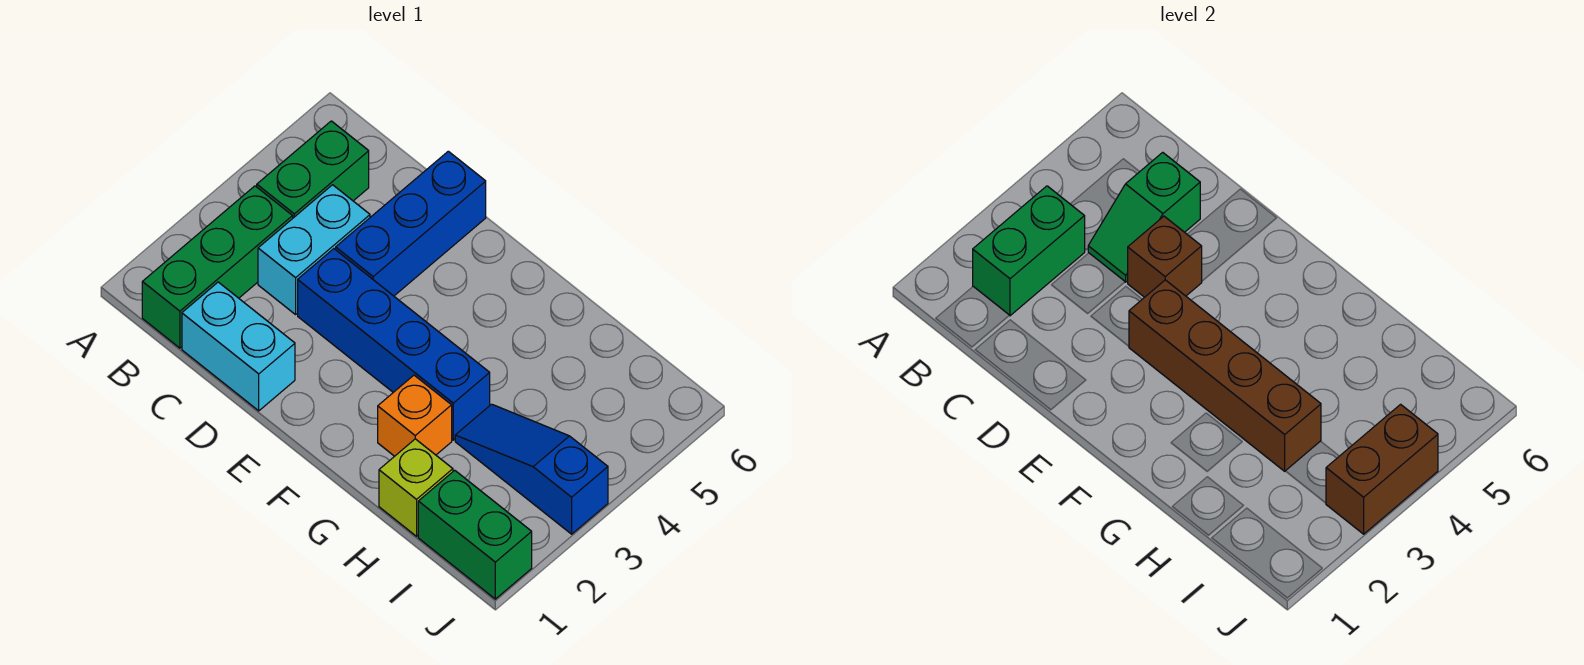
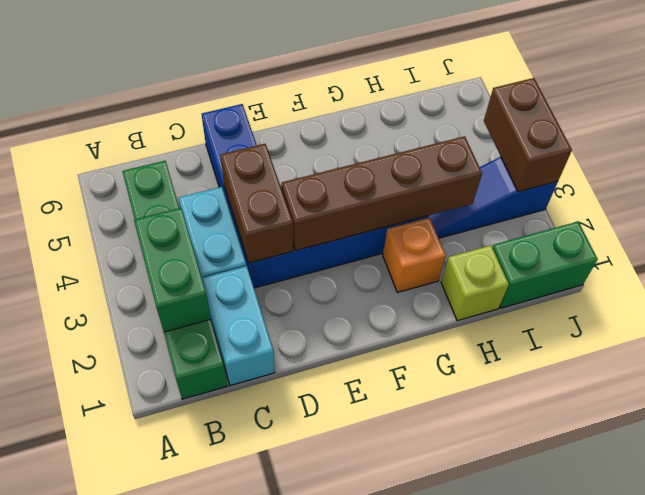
cyan 1x2 brick [182,282,295,411] -> cyan 1x2 brick turned to [202,266,275,386]
green 1x2 slope [1088,152,1200,282] -> none
brown 1x1 brick [1128,216,1202,297] -> brown 1x2 brick [221,144,293,263]

